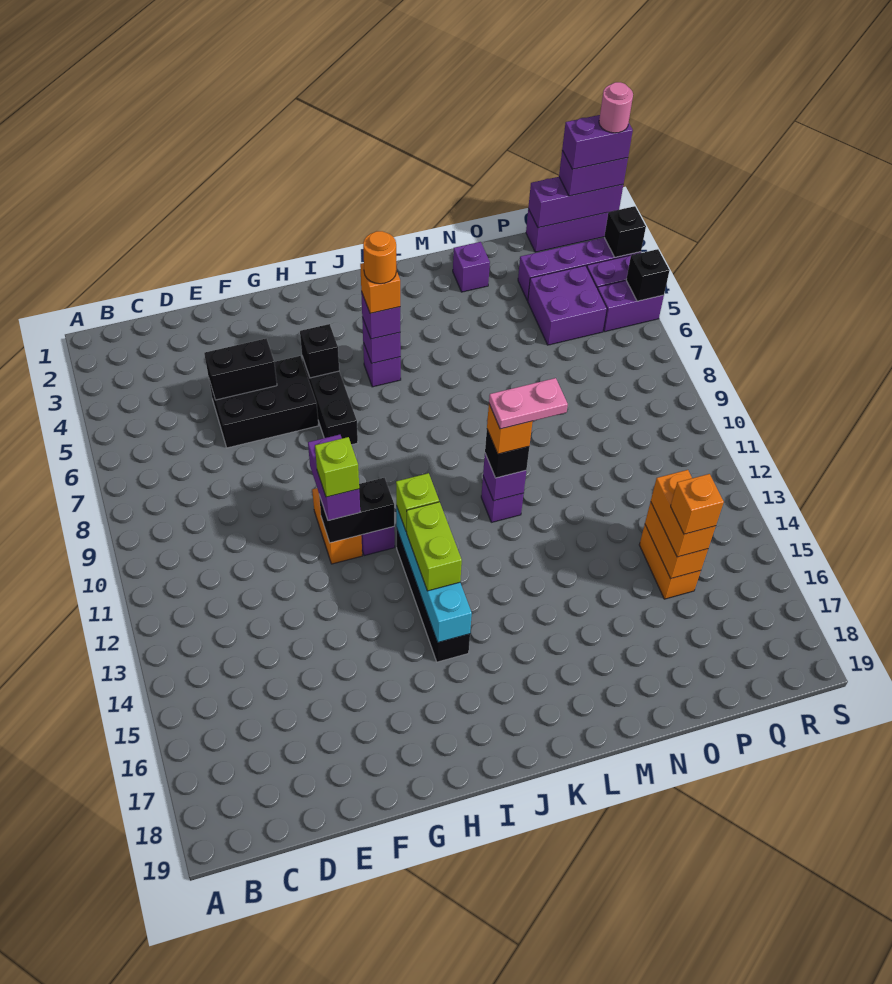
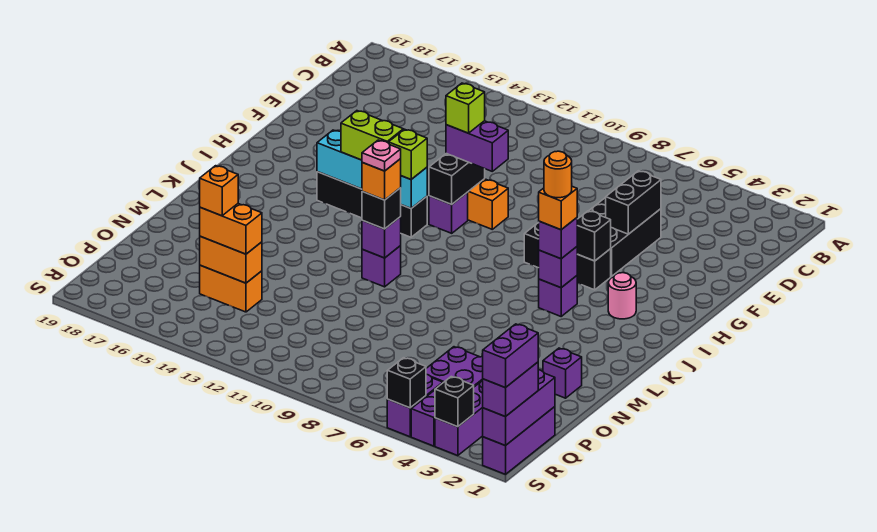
pink 1x2 plate [489,378,568,429] -> pink 1x1 plate [362,140,401,171]
pink 1x1 round brick [599,82,633,133] -> pink 1x1 round brick moved to [608,273,636,319]

